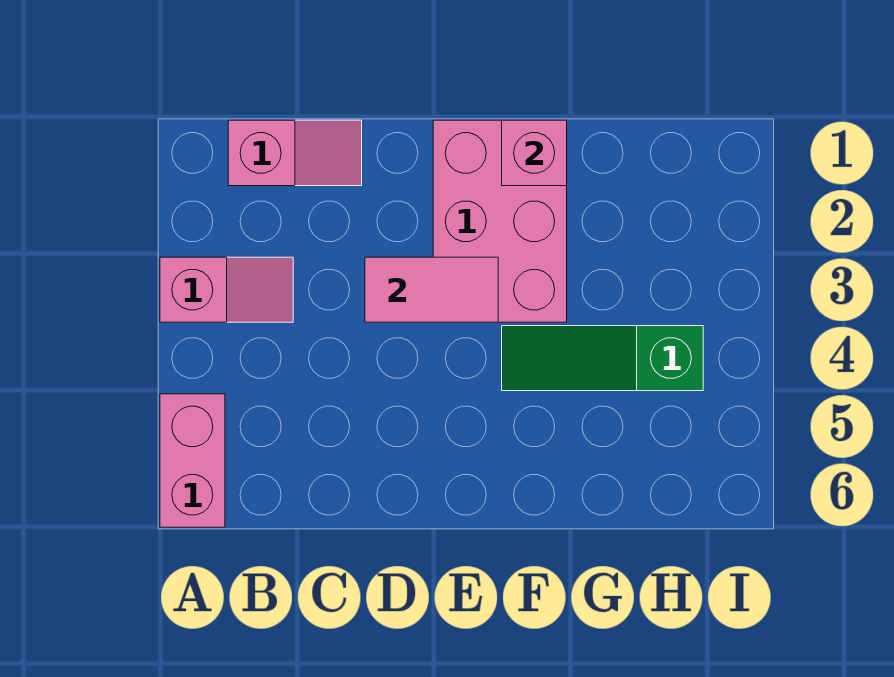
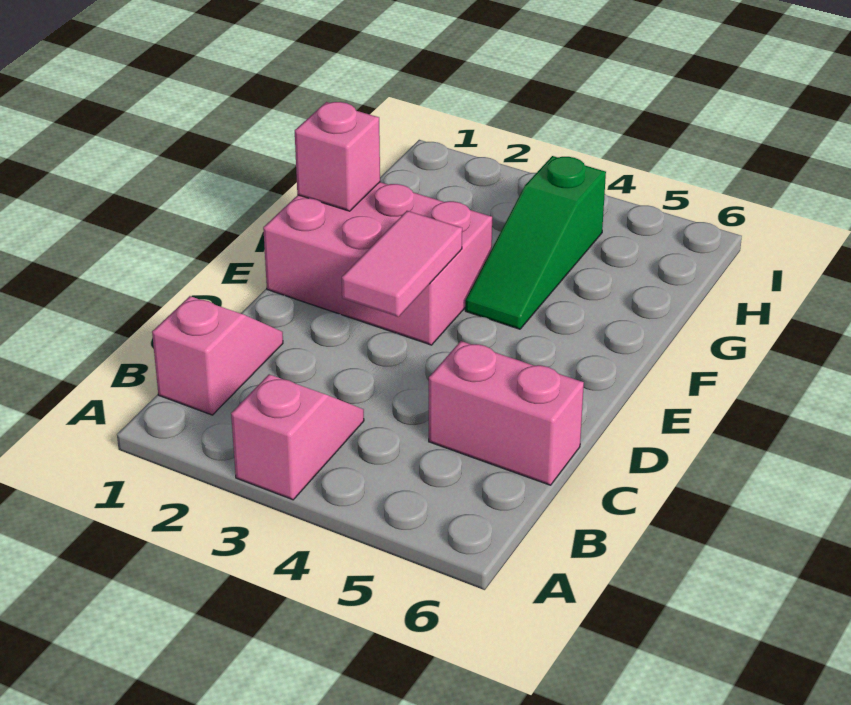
pink 1x2 brick [160,394,225,527] -> pink 1x2 brick moved to [429,341,584,485]

